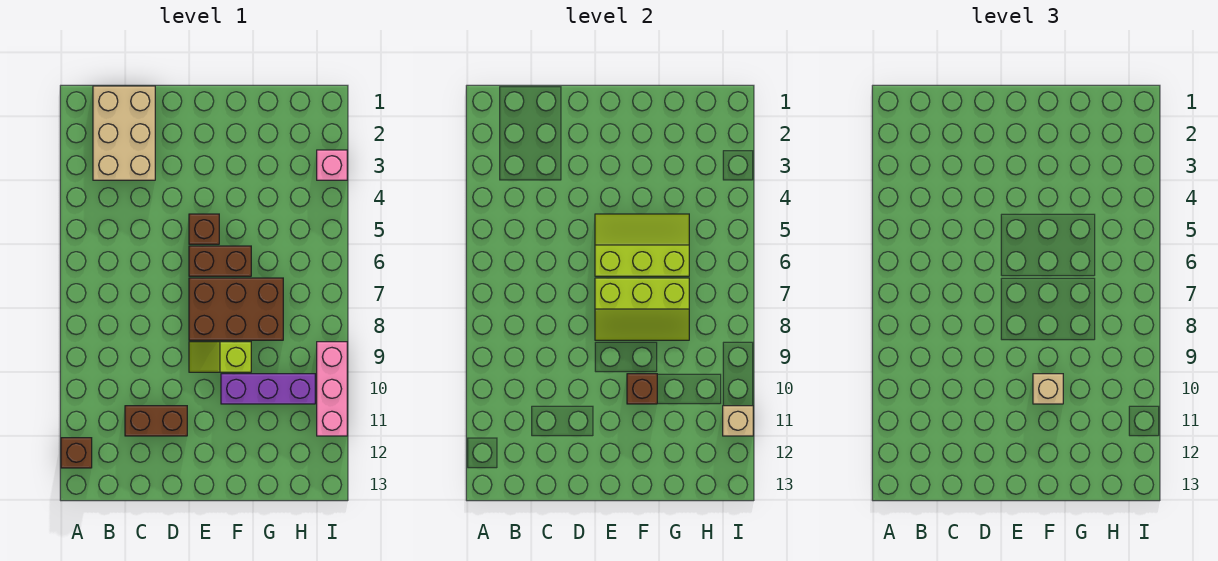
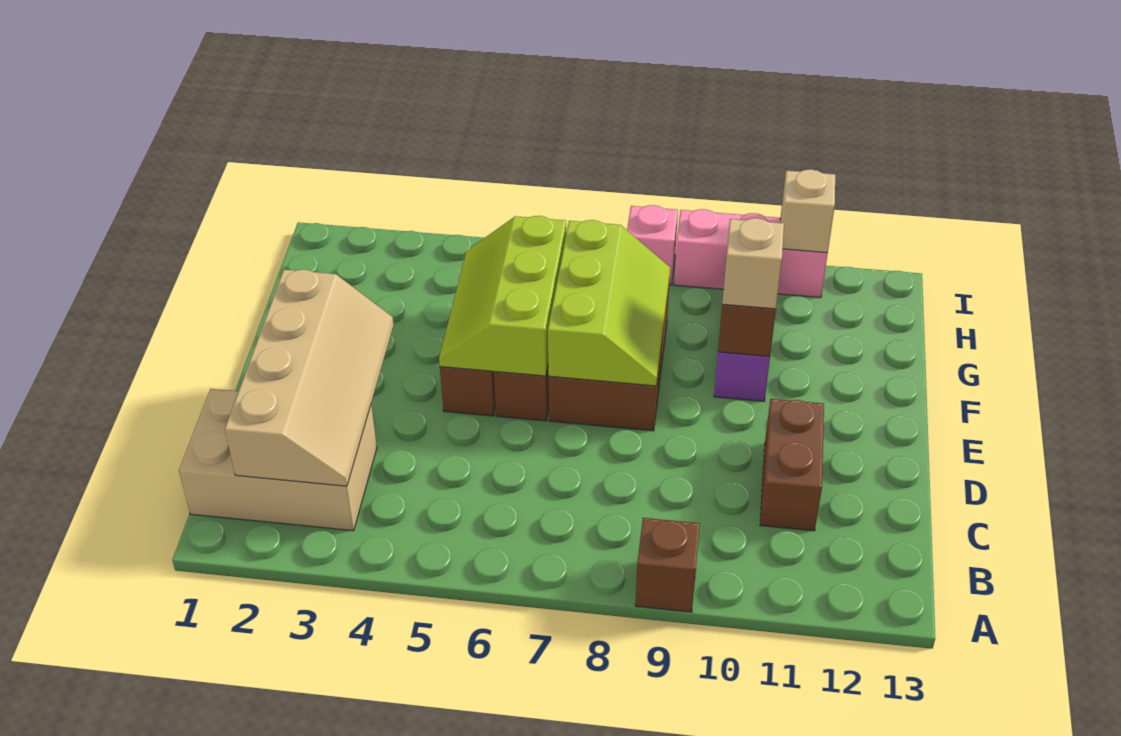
brown 1x1 brick [61,438,92,468] -> brown 1x1 brick moved to [635,518,700,612]
none -> tan 2x4 slope [225,270,394,486]
lime 1x2 slope [189,342,251,372] -> none
pink 1x1 brick [317,150,347,180] -> pink 1x1 brick moved to [627,205,678,285]

